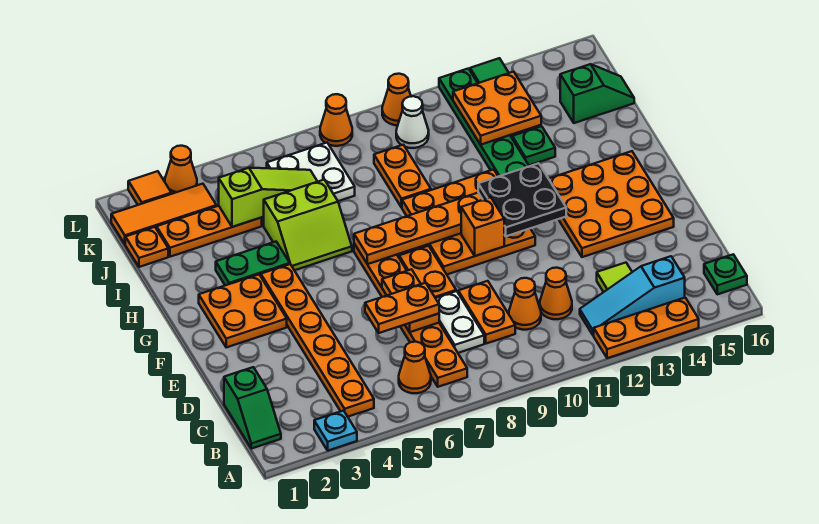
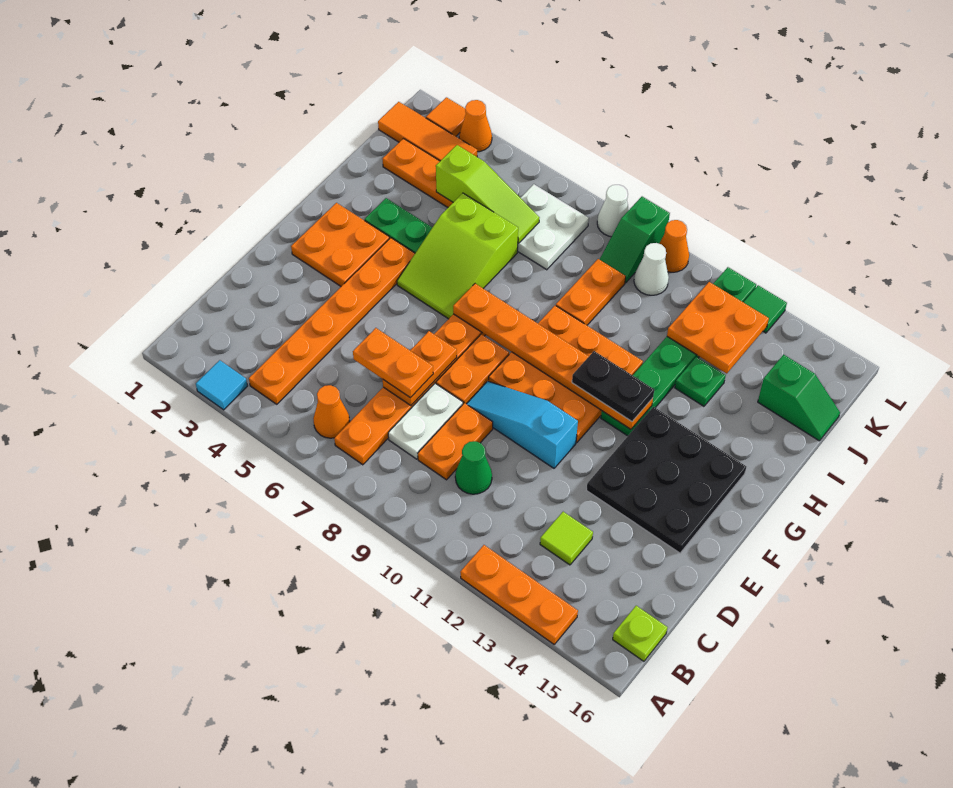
cyan 1x1 plate [314,411,357,451] -> cyan 1x1 tile [196,360,248,410]
green 1x2 slope [224,367,281,449] -> green 1x2 slope moved to [600,197,670,283]
cyan 1x3 slope [580,256,685,336] -> cyan 1x3 slope moved to [467,381,578,468]
green 1x1 plate [704,254,747,294] -> lime 1x1 plate [613,606,667,661]
orange 1x1 cone [509,278,541,330] -> green 1x1 cone [455,441,492,494]
orange 1x1 cone [540,268,572,319] -> none
orange 3x3 plate [549,151,674,257] -> black 3x3 plate [587,407,746,553]
orange 1x1 brick [461,197,504,256] -> none
black 2x2 plate [478,163,566,236] -> black 1x2 plate [572,351,654,421]
lime 2x2 slope [264,180,352,270] -> lime 2x3 slope [397,193,518,319]
orange 1x1 plate [125,227,168,267] -> none
orange 1x1 cone [320,94,352,146] -> white 1x1 cone [597,185,629,237]

